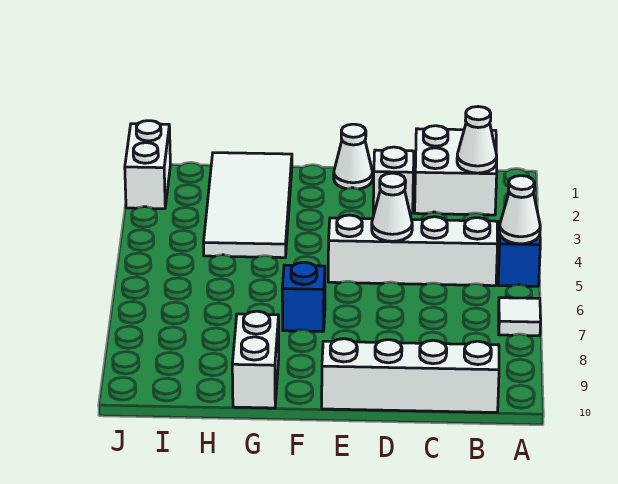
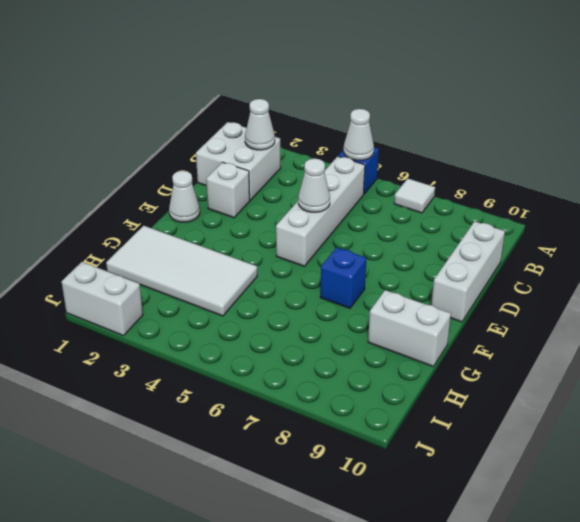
white 1x4 brick [322,339,499,412] -> white 1x3 brick [431,221,505,322]

